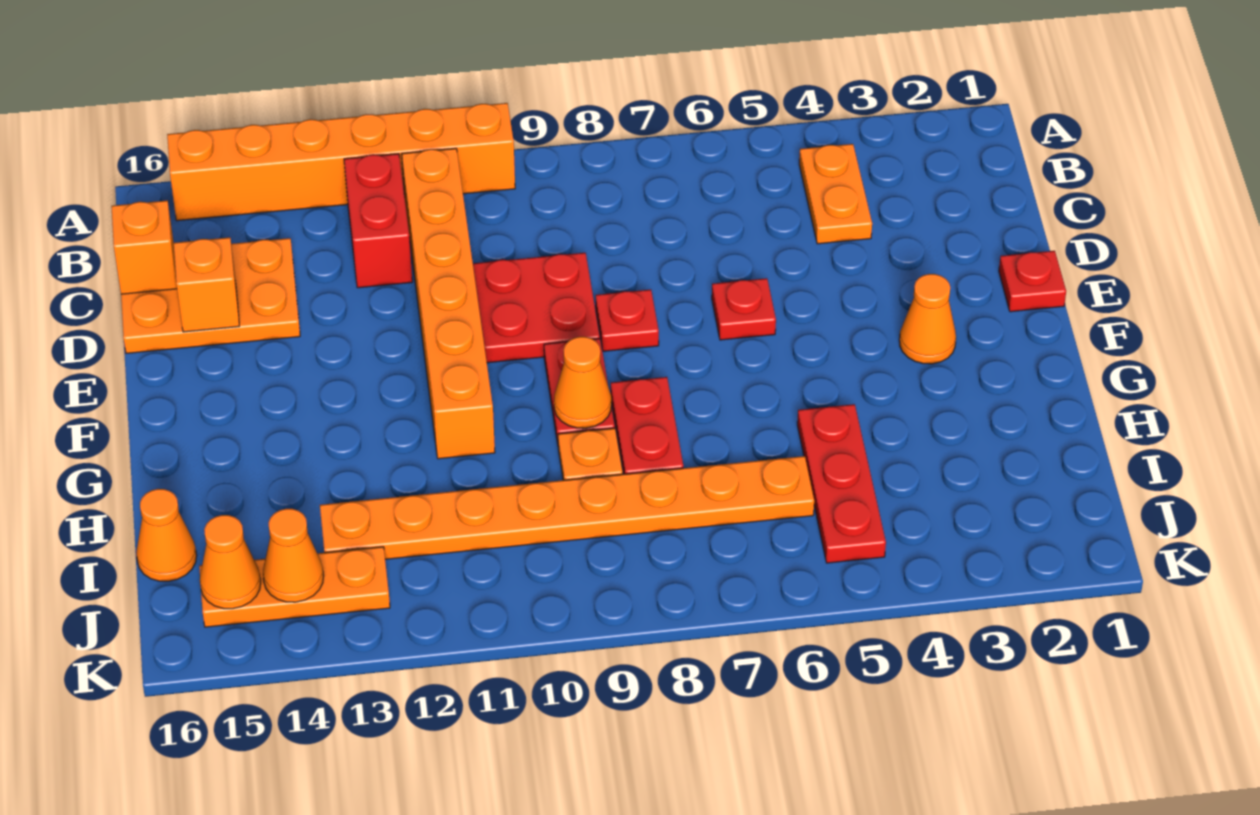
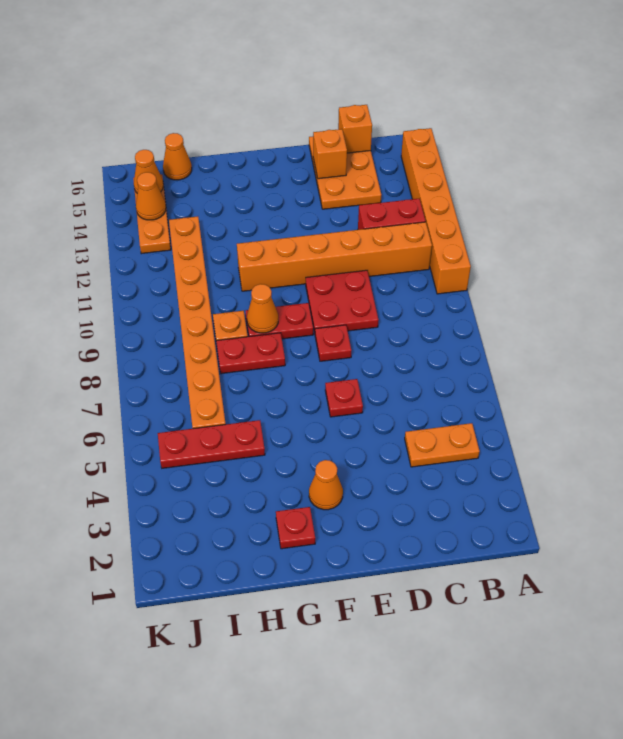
red 1x1 plate [999,251,1066,312] -> red 1x1 plate moved to [276,507,315,549]

